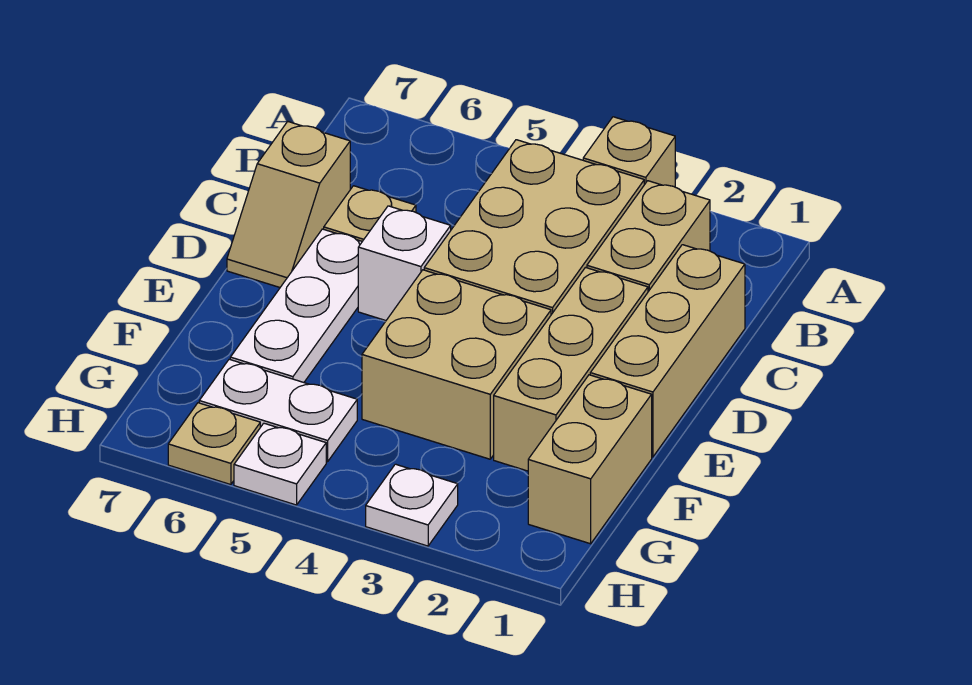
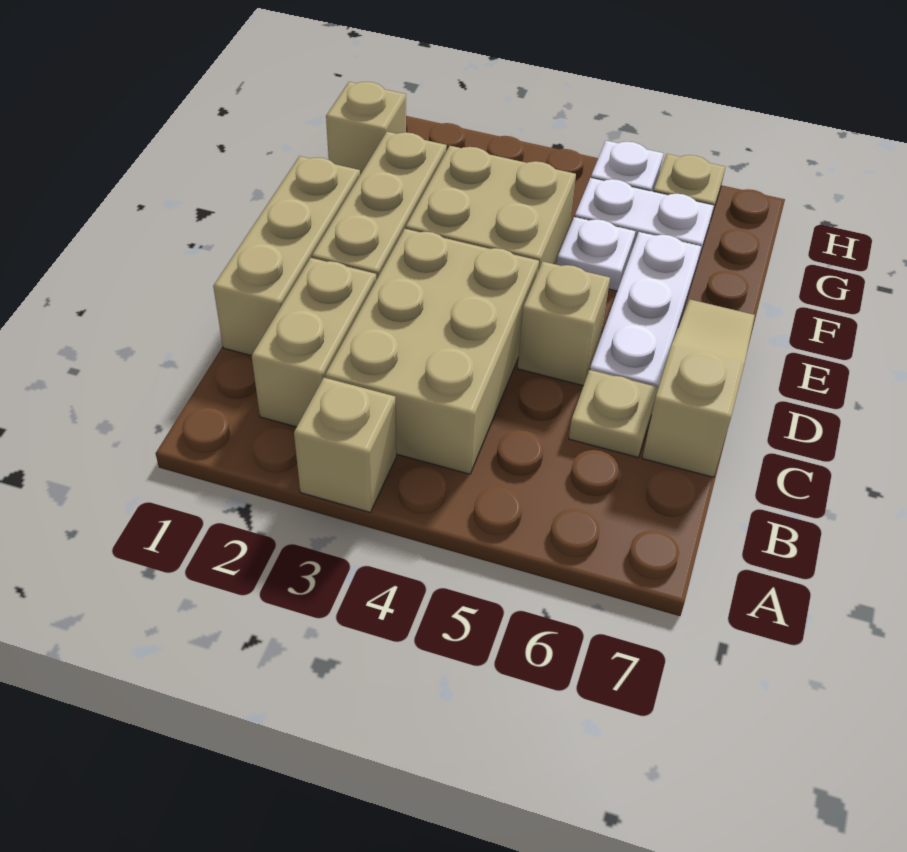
tan 1x2 slope [227,122,350,287] -> tan 1x3 slope [642,299,755,477]
white 1x1 brick [358,206,451,321] -> tan 1x1 brick [518,262,610,386]
tan 1x2 brick [528,375,652,544] -> tan 1x1 brick [326,82,406,175]
white 1x1 plate [366,464,458,546] -> white 1x1 plate moved to [557,217,635,291]

